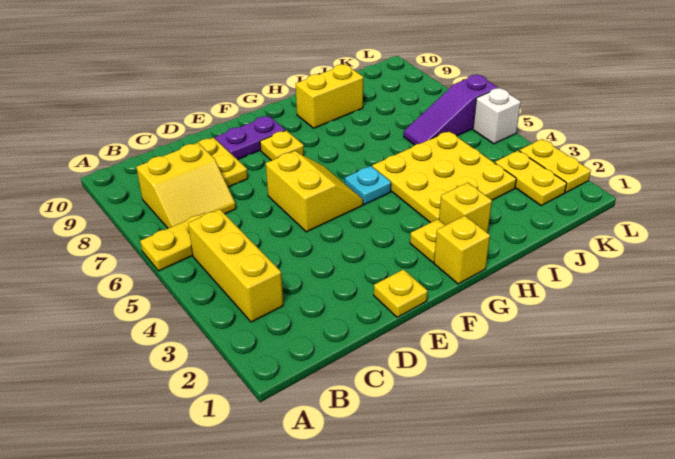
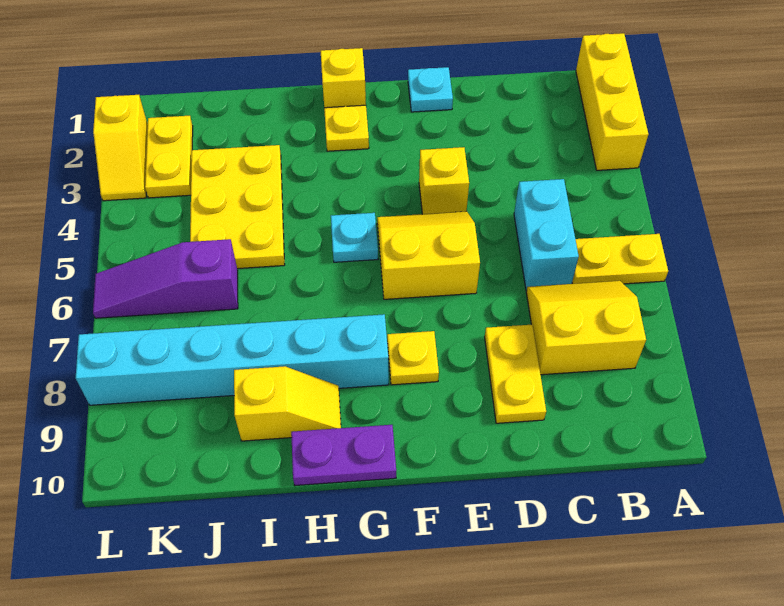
yellow 1x3 brick [188,209,283,322] -> yellow 1x3 brick moved to [576,33,648,170]
none -> cyan 1x2 brick [514,179,579,290]
yellow 1x1 plate [374,269,428,317] -> cyan 1x1 plate [408,67,453,112]
yellow 2x2 slope [266,151,363,232] -> yellow 2x2 slope turned to [377,211,480,299]
purple 1x2 plate [215,116,285,160] -> purple 1x2 plate moved to [291,425,396,485]
none -> cyan 1x6 brick [76,314,389,405]
yellow 1x1 brick [439,183,492,233] -> yellow 1x1 brick moved to [419,147,469,214]
yellow 3x3 plate [372,131,516,223] -> yellow 2x3 plate [190,145,285,269]
yellow 1x2 brick [296,64,363,128] -> yellow 1x2 slope [234,366,341,441]
purple 1x3 slope [404,75,498,145] -> purple 1x3 slope turned to [93,239,238,318]
yellow 1x2 plate [519,139,591,193] -> yellow 1x2 slope [93,95,148,201]
white 1x1 brick [473,88,521,144] -> none

